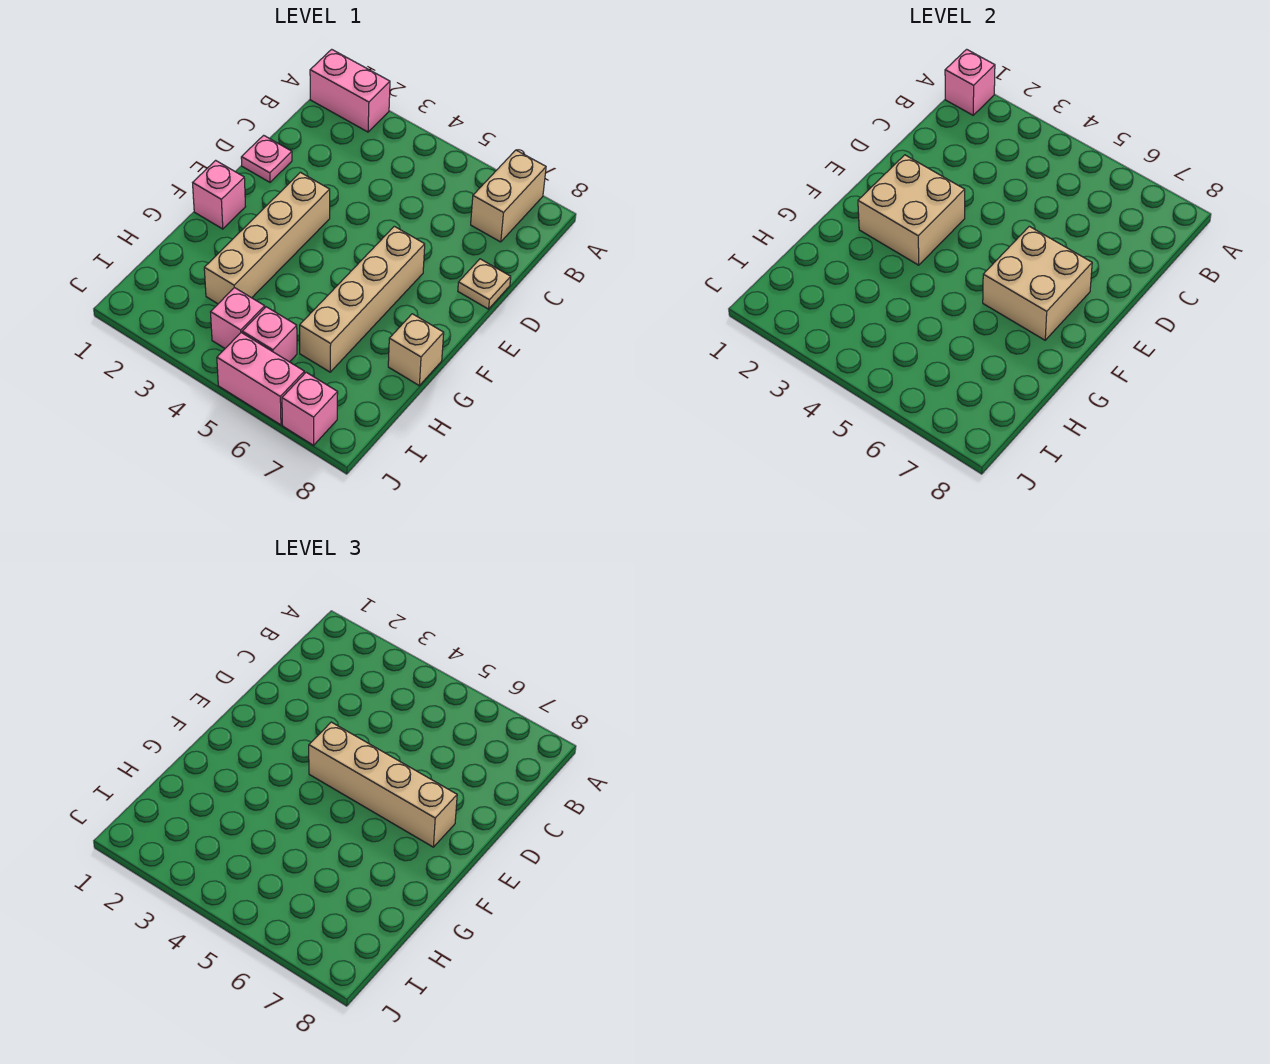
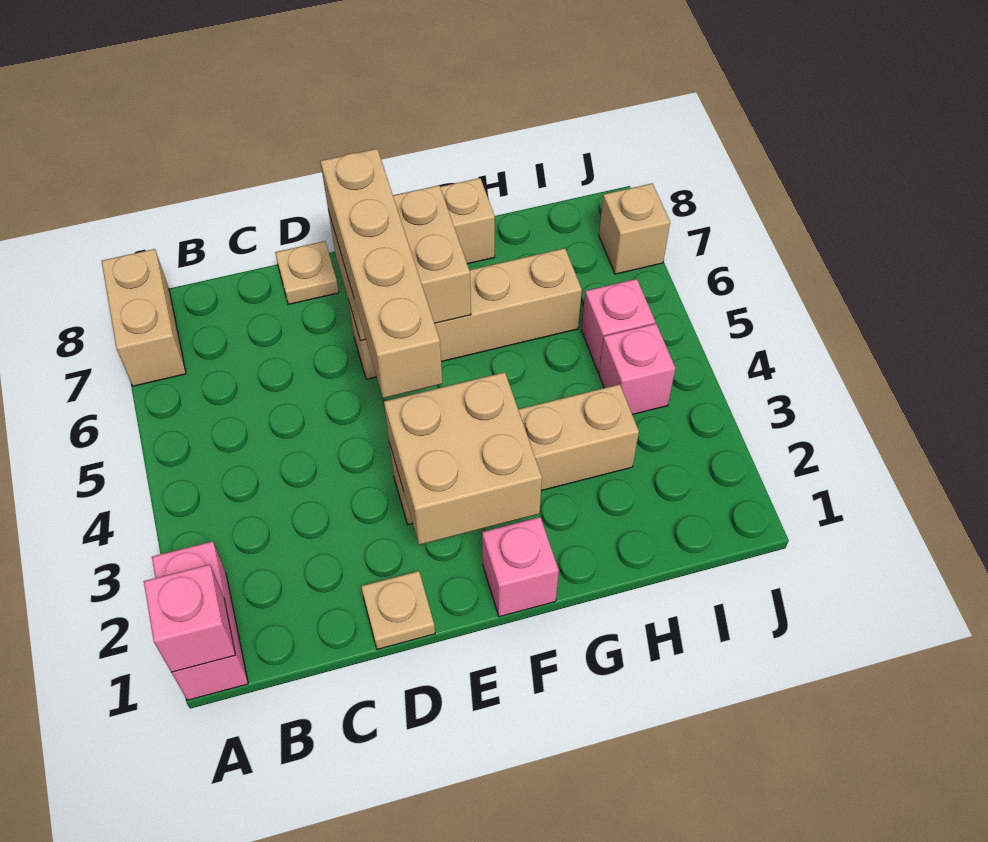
tan 1x2 brick [471,150,546,242] -> tan 1x2 brick turned to [102,249,186,386]
pink 1x1 plate [241,135,292,182] -> tan 1x1 plate [361,571,435,649]
pink 1x2 brick [217,333,304,425] -> none
pink 1x1 brick [282,372,338,445] -> tan 1x1 brick [599,184,670,274]

